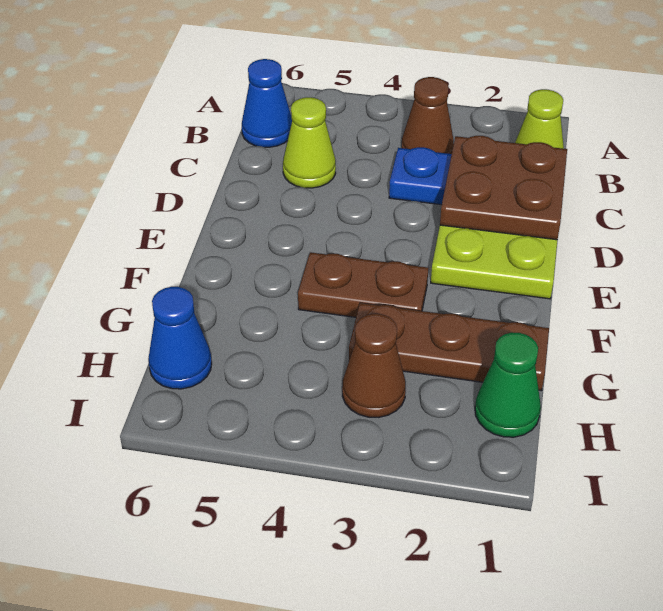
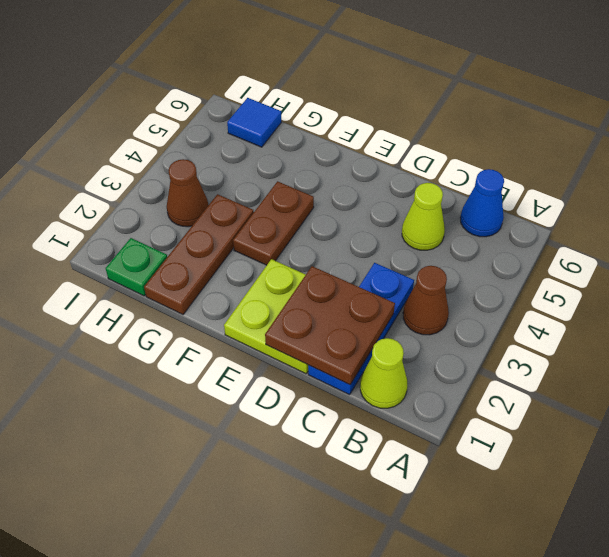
green 1x1 cone [475,332,541,437] -> green 1x1 plate [106,238,167,296]
blue 1x1 cone [148,287,212,389] -> blue 1x1 tile [227,98,281,147]

